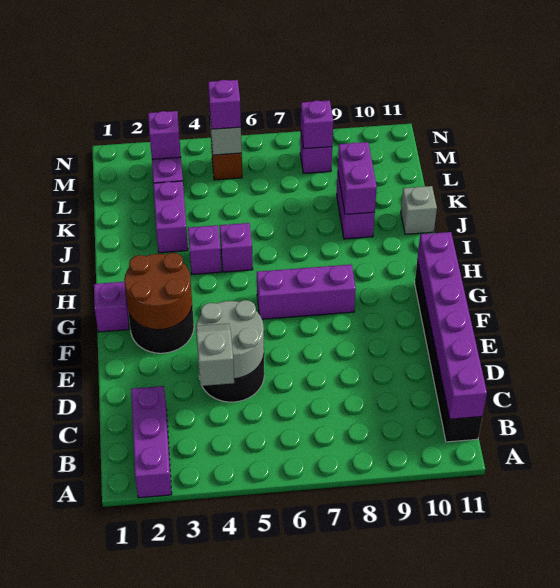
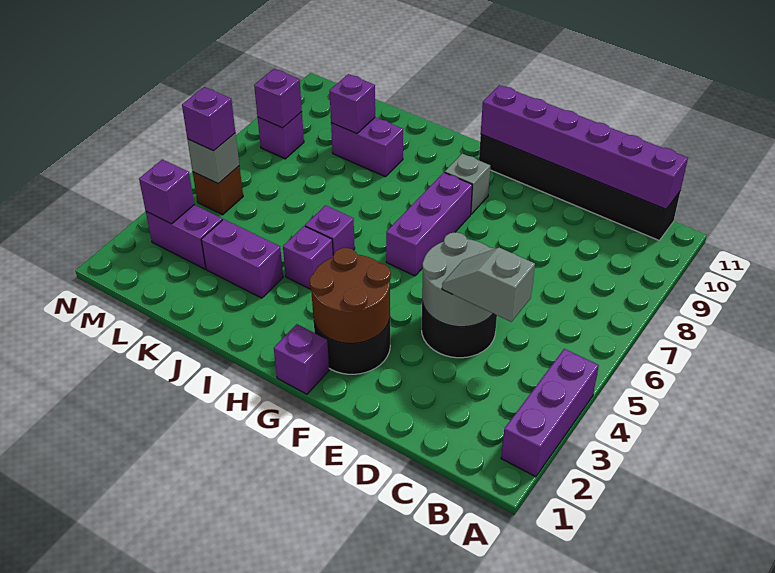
purple 1x3 brick [131,386,172,498] -> purple 1x3 brick turned to [501,349,599,477]
purple 1x2 brick [338,142,377,214] -> purple 1x1 brick [329,74,375,134]
grey 1x1 brick [401,186,437,234] -> grey 1x1 brick moved to [445,154,490,214]

